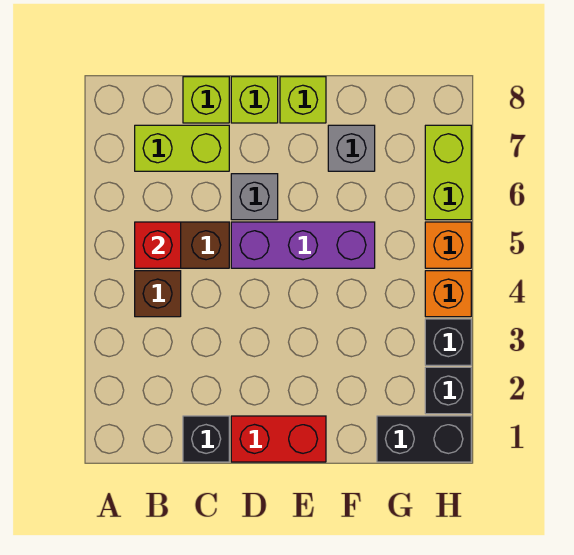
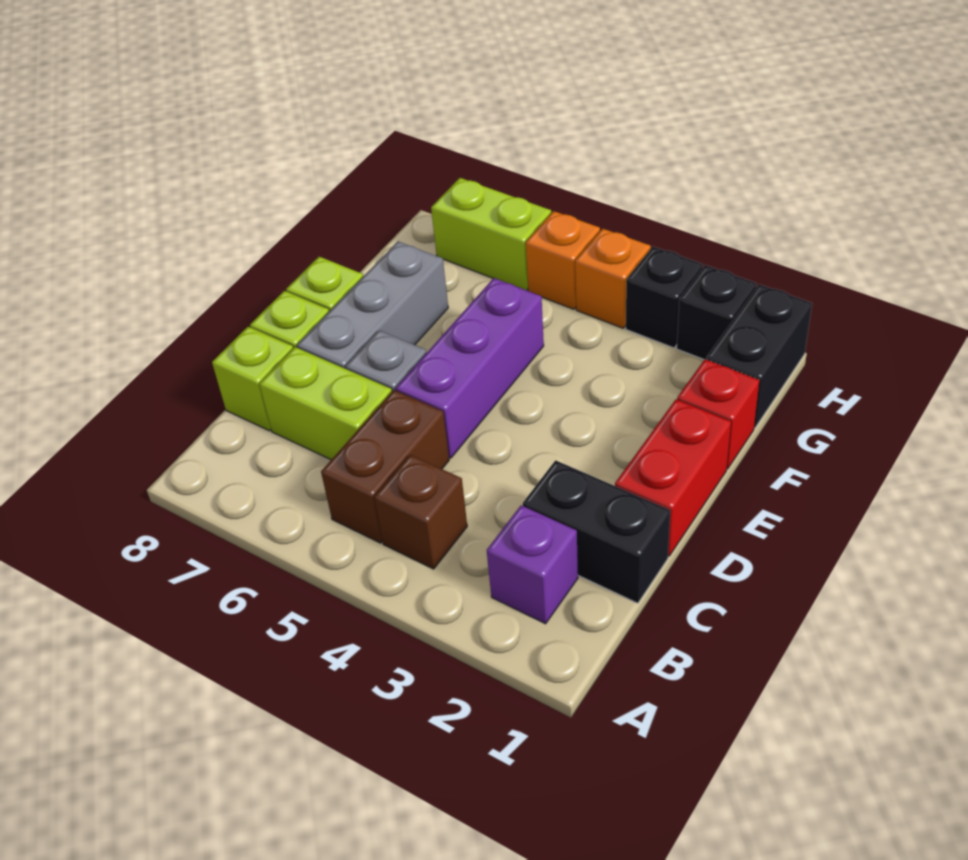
none -> purple 1x1 brick [487,505,578,624]
red 1x1 brick [135,222,181,268] -> red 1x1 brick moved to [677,359,759,469]
lime 1x2 brick [135,125,229,171] -> lime 1x2 brick turned to [260,347,392,460]
black 1x1 brick [183,416,229,462] -> black 1x2 brick [523,460,670,603]
grey 1x1 brick [328,125,375,171] -> grey 1x3 brick [297,241,448,369]

